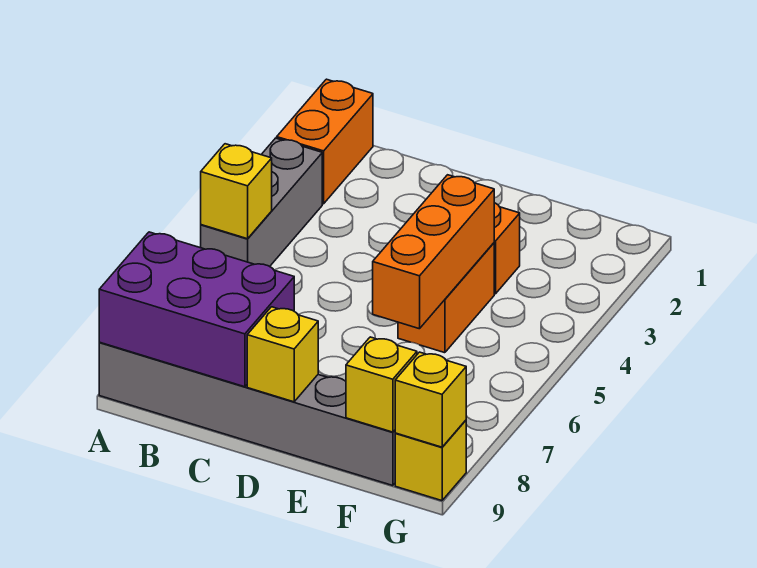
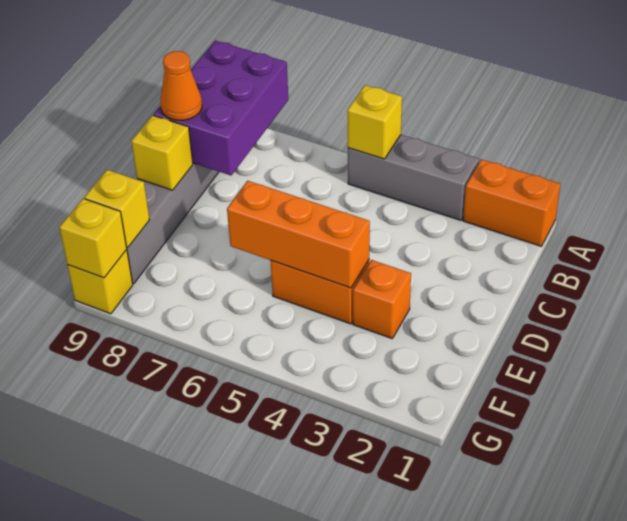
none -> orange 1x1 cone [160,51,202,120]

